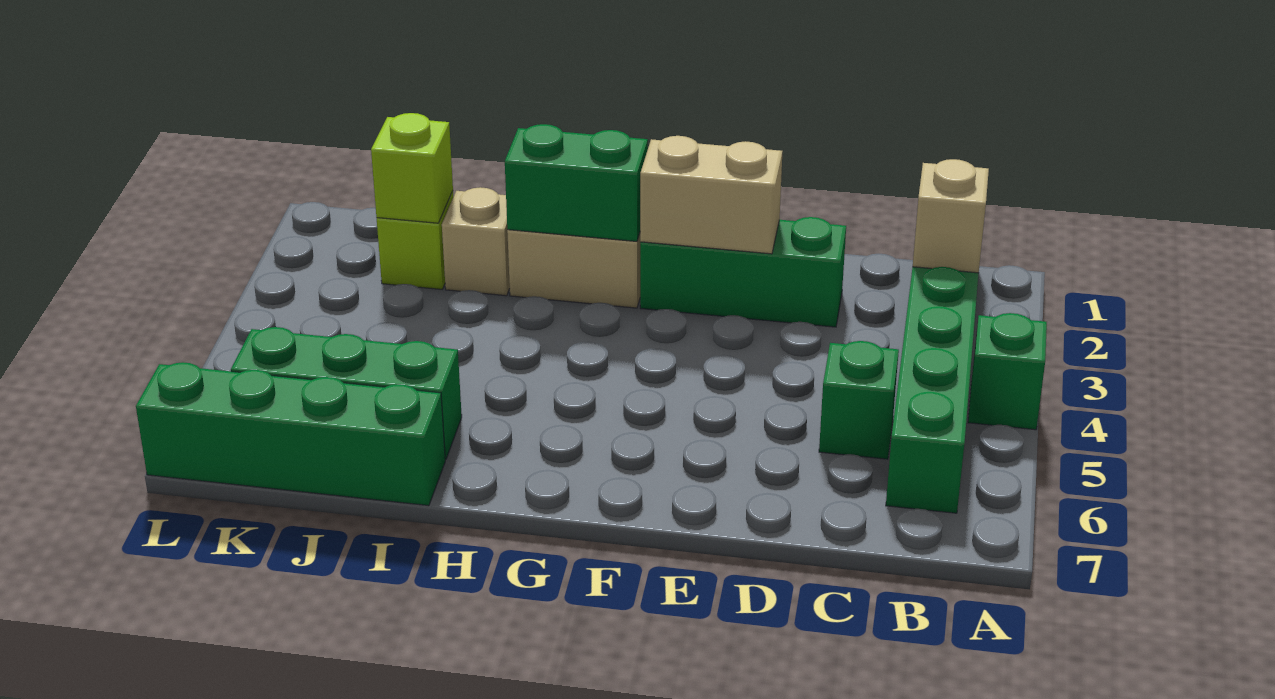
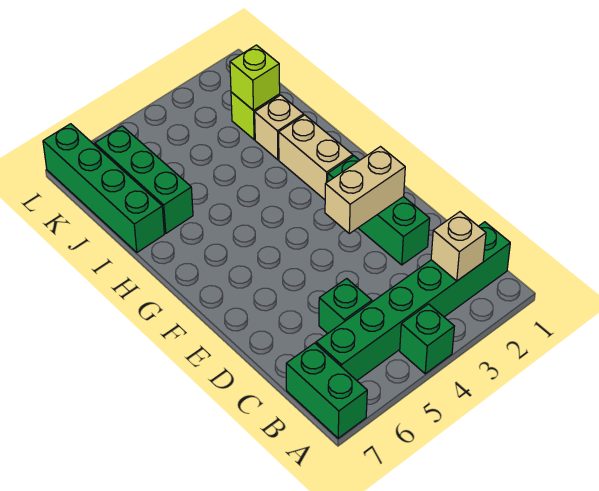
tan 1x2 brick [640,136,782,254] -> tan 1x2 brick turned to [325,147,405,234]
green 1x2 brick [505,124,648,241] -> green 1x2 brick moved to [286,343,367,438]

